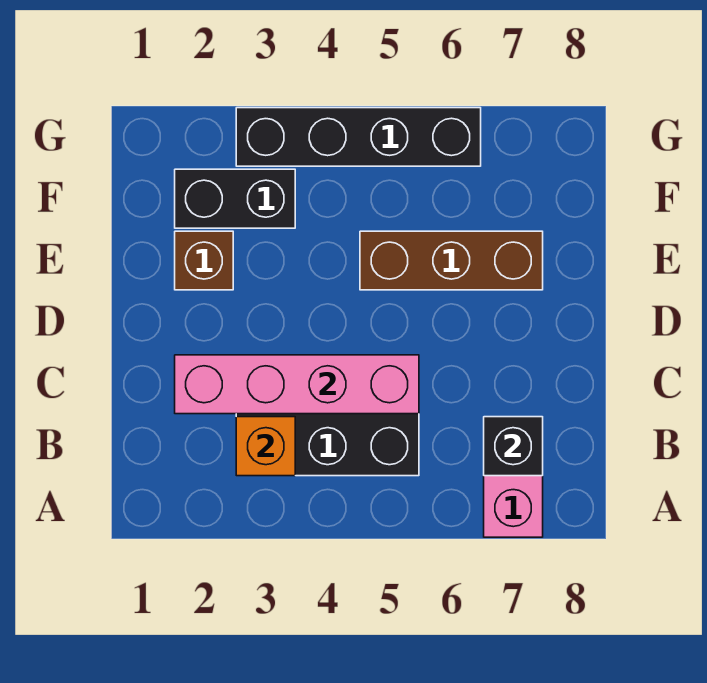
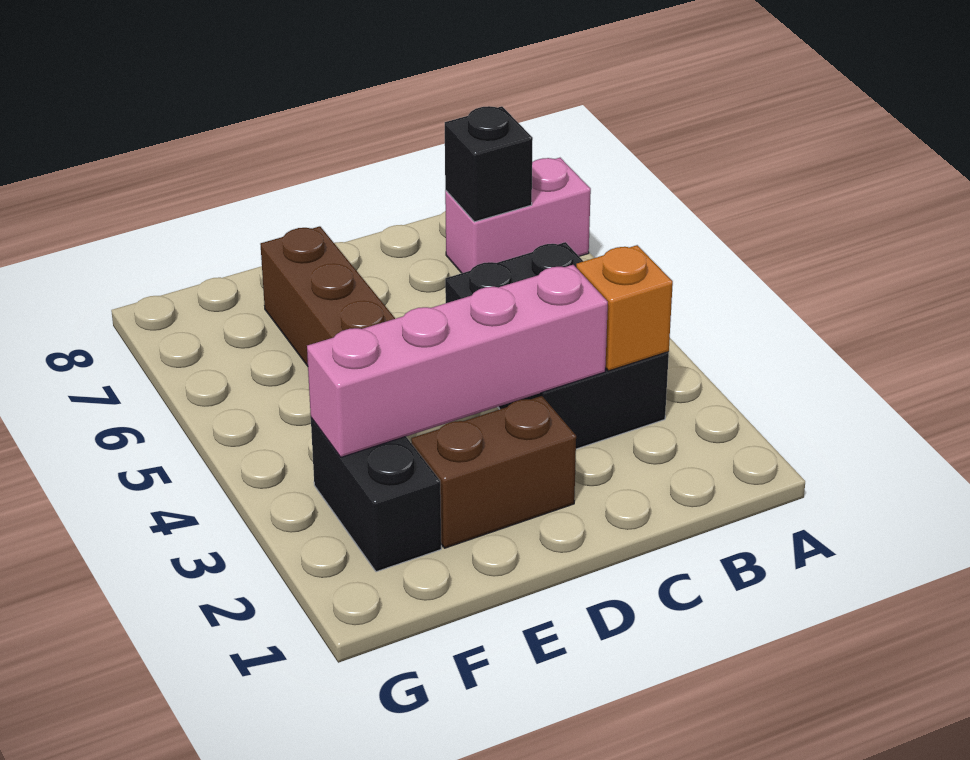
pink 1x4 brick [175,355,419,414] -> pink 1x4 brick turned to [307,265,608,457]
brown 1x1 brick [175,231,233,290] -> brown 1x2 brick [411,396,576,548]
black 1x4 brick [236,108,481,166] -> none

